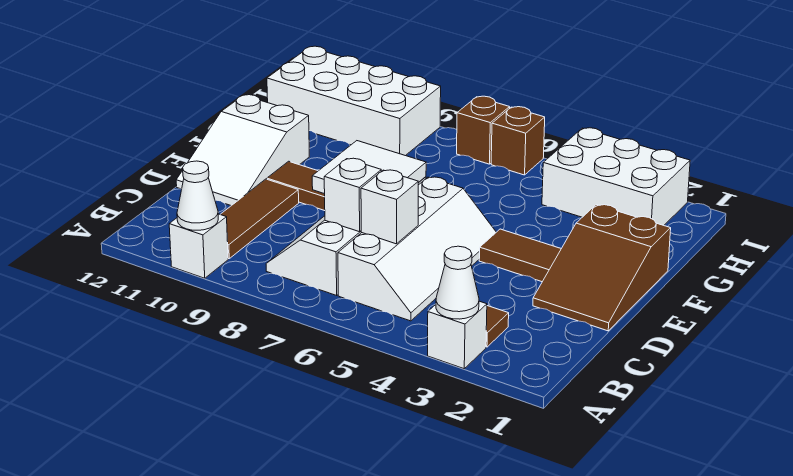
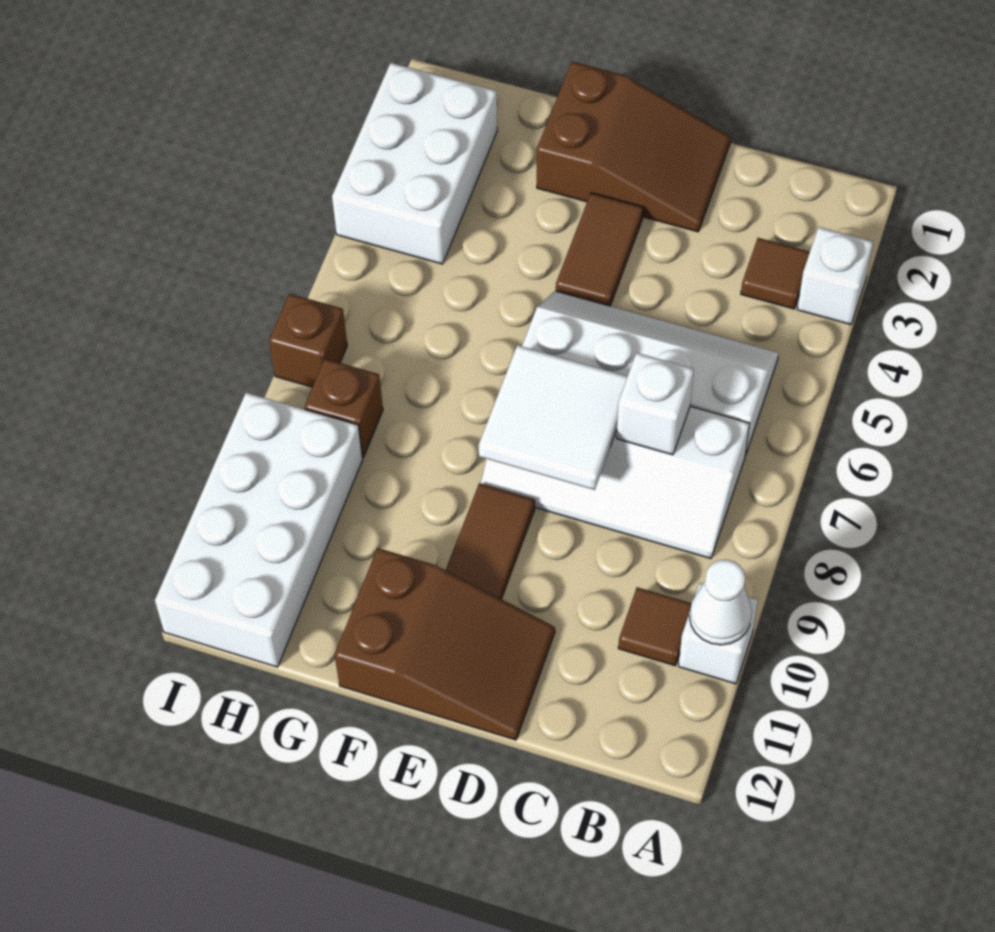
white 1x1 cone [436,246,479,319] -> none
brown 1x3 tile [220,179,299,259] -> brown 1x1 tile [618,587,691,666]
white 1x1 brick [361,170,418,244] -> none
white 2x3 slope [176,95,309,206] -> brown 2x3 slope [335,548,555,740]
brown 1x1 brick [491,107,545,175] -> brown 1x1 brick moved to [304,359,383,457]

